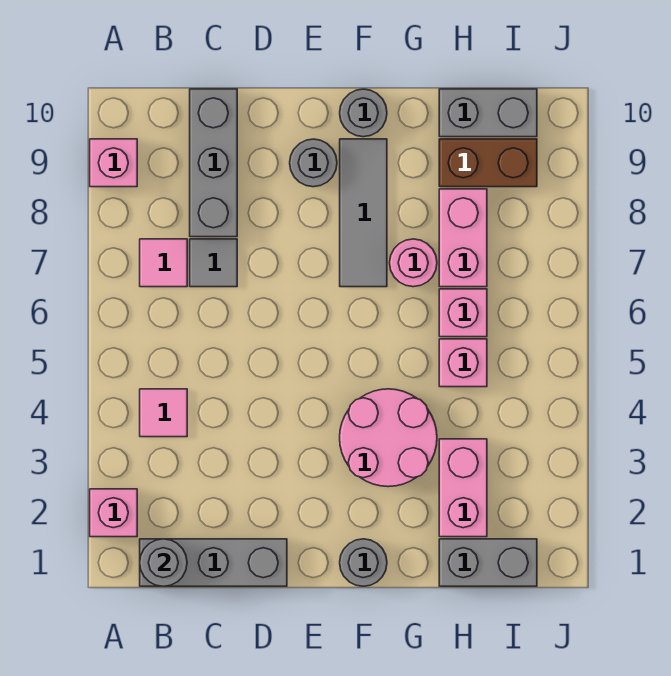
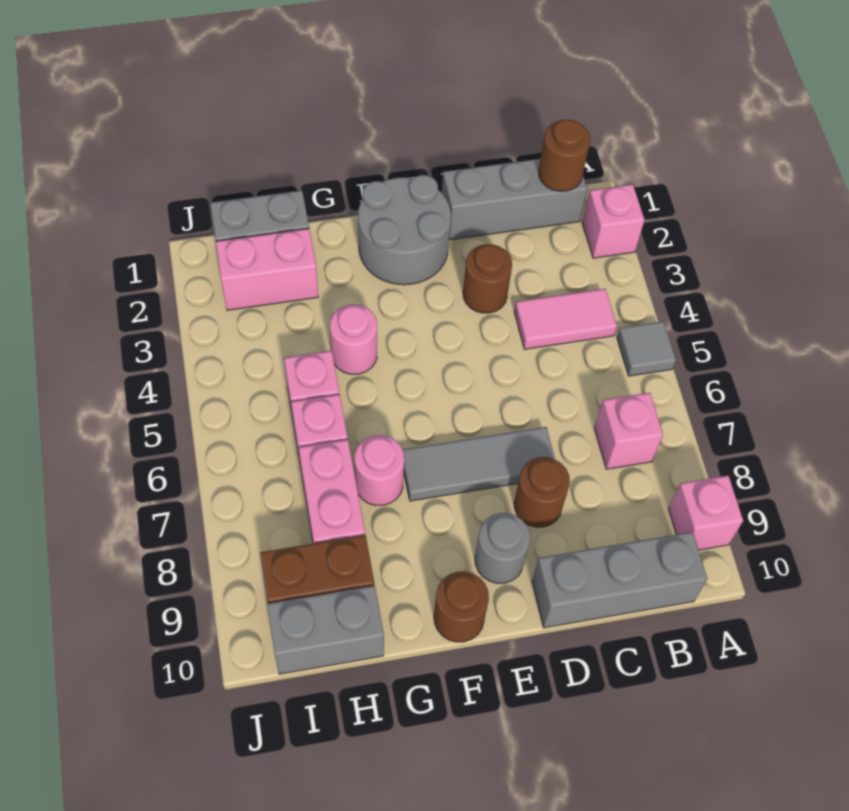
grey 1x1 round brick [140,539,187,586] -> brown 1x1 round brick [539,120,590,191]
pink 1x1 tile [140,389,187,437] -> pink 1x2 tile [514,289,617,349]
pink 1x1 tile [140,239,187,287] -> pink 1x1 brick [594,393,663,469]
grey 1x1 tile [190,239,237,287] -> grey 1x1 tile moved to [617,322,676,376]
grey 1x3 brick [190,89,237,237] -> grey 1x3 brick turned to [532,532,707,628]
none -> brown 1x1 round brick [463,244,512,313]
none -> brown 1x1 round brick [514,457,570,527]
grey 1x1 round brick [340,539,387,586] -> grey 2x2 round brick [358,175,451,285]
pink 2x2 round brick [340,389,437,487] -> pink 1x1 round brick [330,305,377,374]
grey 1x3 tile [340,139,387,287] -> grey 1x3 tile turned to [403,427,555,501]
grey 1x1 round brick [340,89,387,137] -> brown 1x1 round brick [434,571,489,642]
pink 1x2 brick [439,439,487,537] -> pink 1x2 brick turned to [216,229,318,310]

